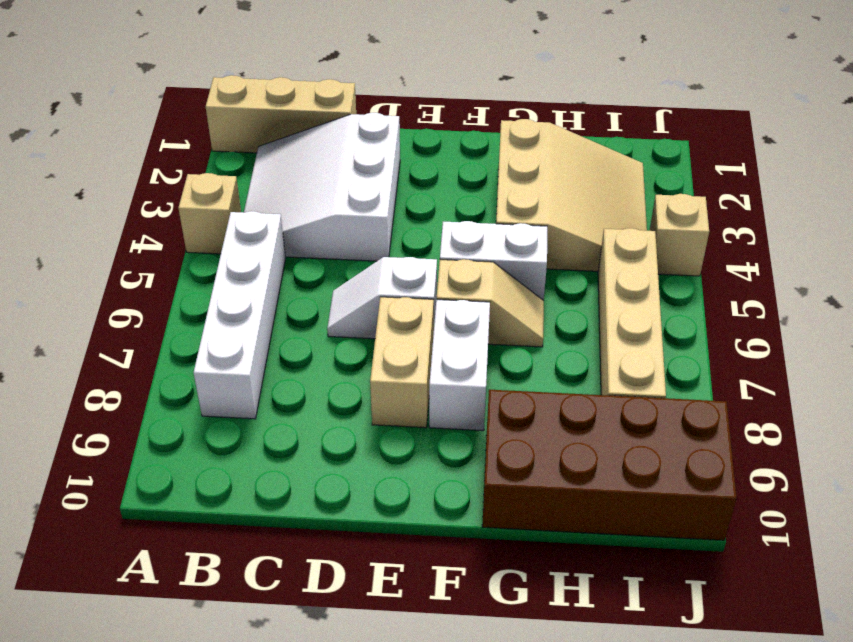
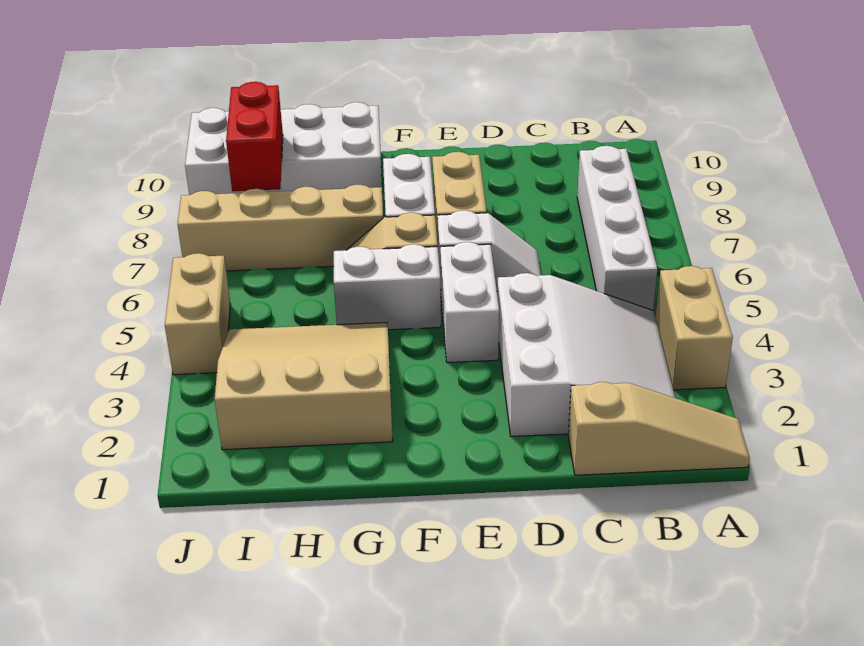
tan 1x3 brick [206,75,356,153] -> tan 1x3 slope [568,382,750,475]
tan 1x1 brick [178,173,241,254] -> tan 1x2 brick [656,266,733,390]
none -> white 1x2 brick [440,242,499,363]
tan 3x3 slope [496,119,647,271] -> tan 3x3 slope turned to [215,323,393,450]
brown 2x4 brick [482,390,737,540] -> white 2x4 brick [185,102,383,201]
tan 1x4 brick [598,228,666,398] -> tan 1x4 brick turned to [178,185,383,271]
none -> red 1x2 brick [226,82,283,191]
tan 1x1 brick [650,194,709,276] -> tan 1x2 brick [165,253,231,375]

